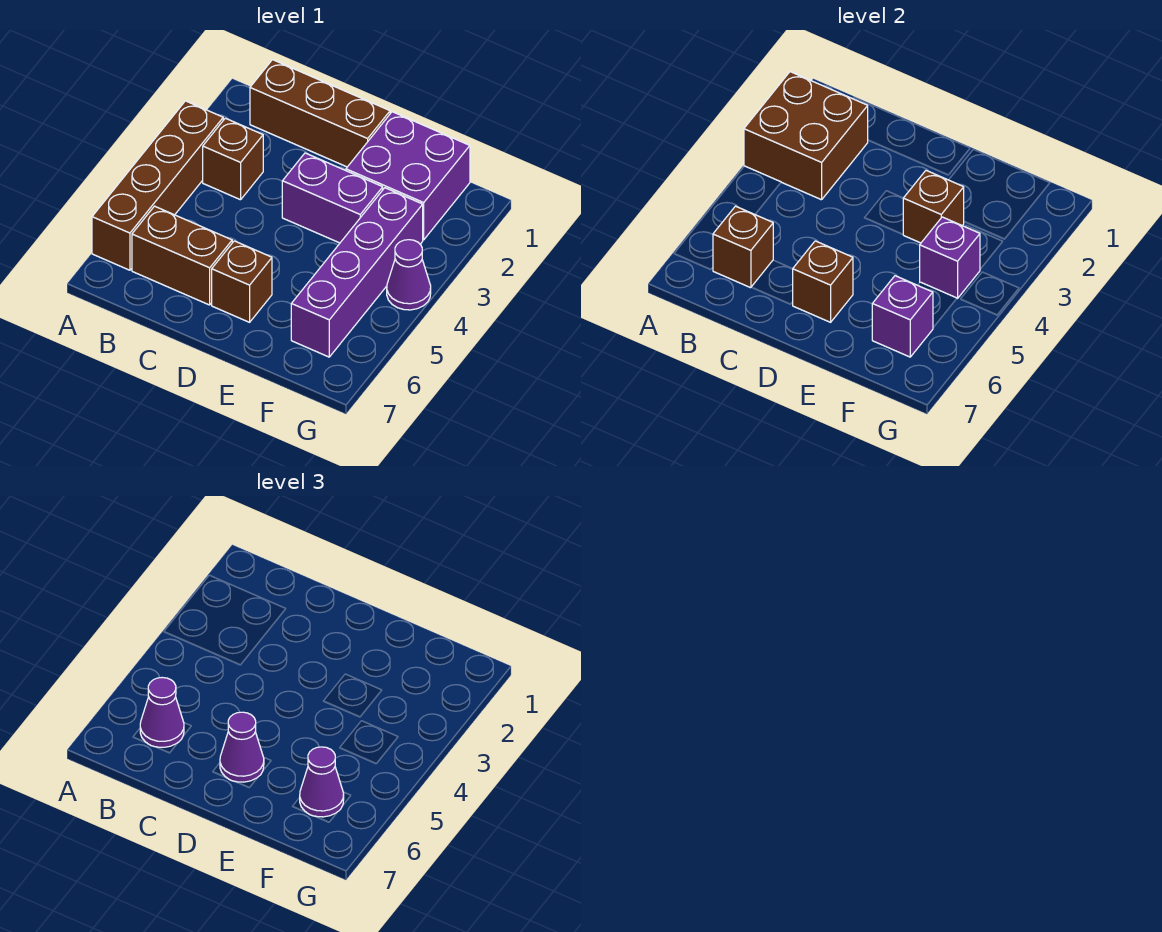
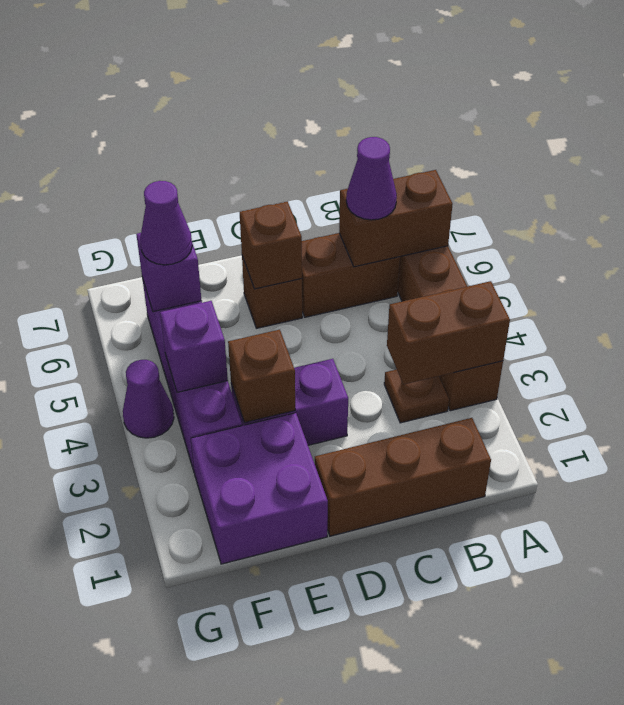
brown 2x2 brick [744,72,868,200] -> brown 1x2 brick [387,281,510,384]
brown 1x1 brick [203,118,263,200] -> brown 1x1 plate [384,369,449,423]
brown 1x1 brick [713,206,773,288] -> brown 1x2 brick [339,170,453,267]
purple 1x1 cone [220,712,264,782] -> none

